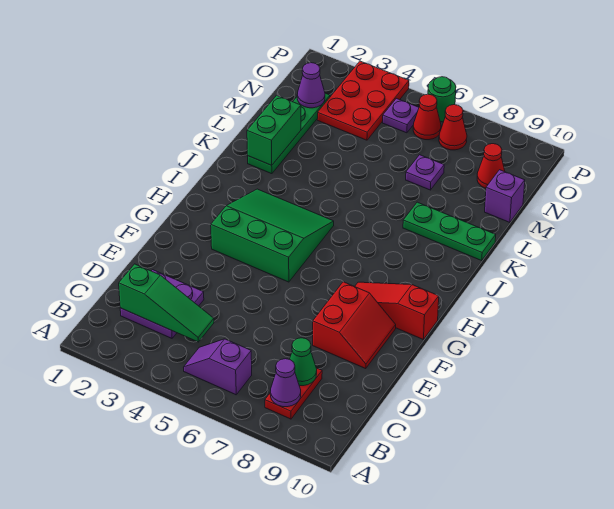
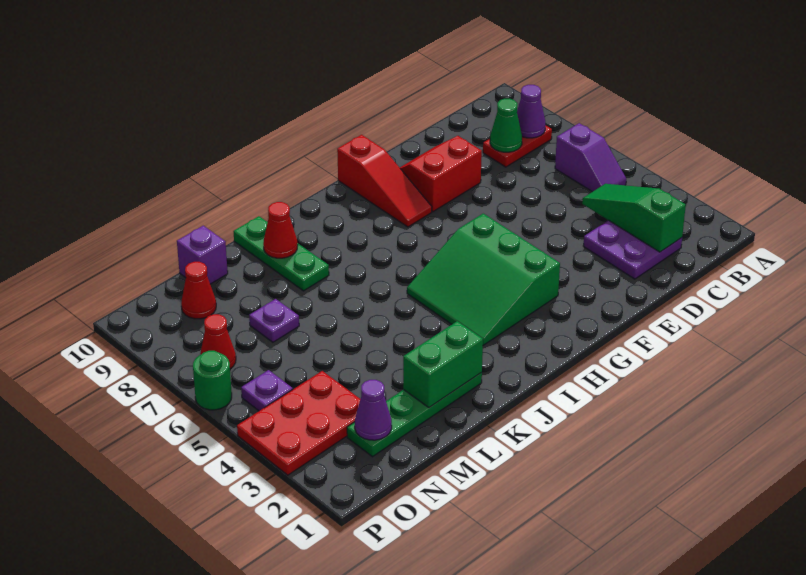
red 1x1 cone [413,94,441,140] -> red 1x1 cone moved to [263,202,298,258]

